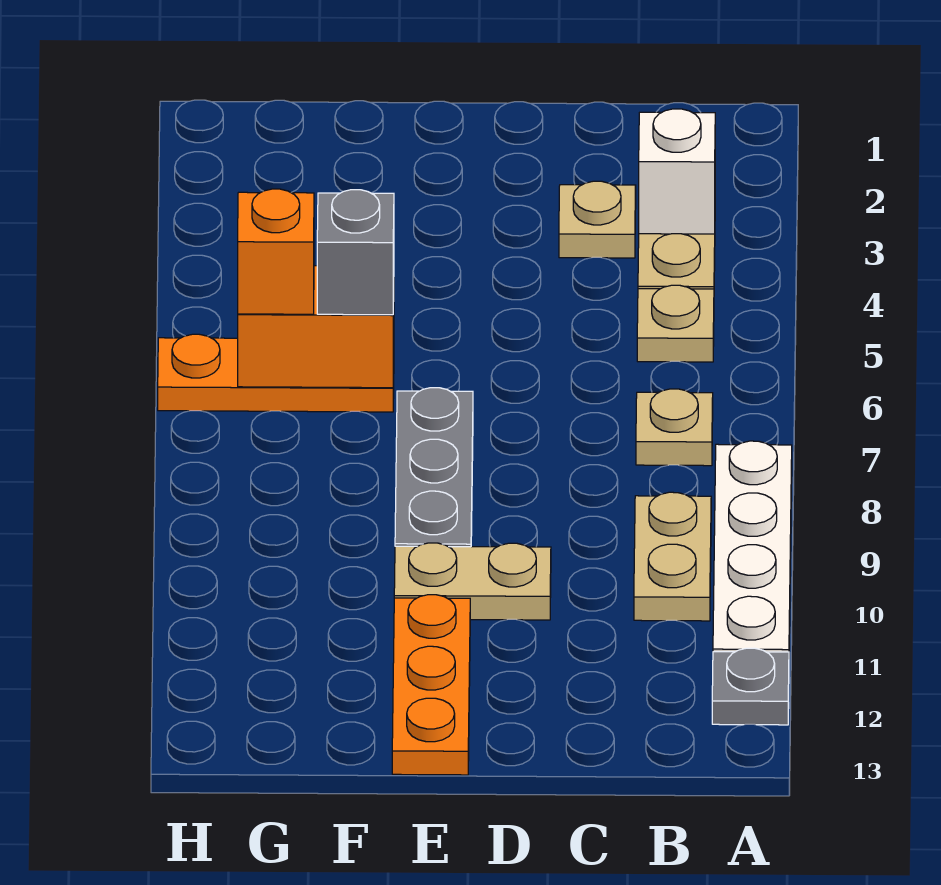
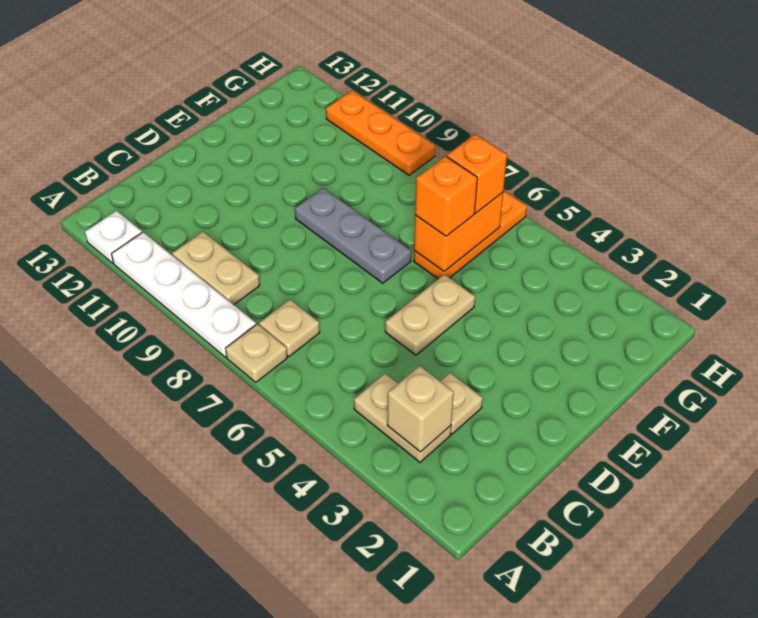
grey 1x1 plate [712,648,789,725] -> white 1x1 plate [85,211,142,263]
white 1x1 brick [639,109,715,234] -> tan 1x1 brick [387,366,454,452]
tan 1x1 plate [637,285,714,362] -> tan 1x1 plate moved to [225,324,287,382]
tan 1x2 plate [394,543,551,620] -> tan 1x2 plate moved to [385,274,475,355]
orange 1x3 plate [392,595,470,775] -> orange 1x3 plate moved to [326,90,435,175]
grey 1x1 brick [317,190,394,315] -> orange 1x1 brick [415,156,477,236]

